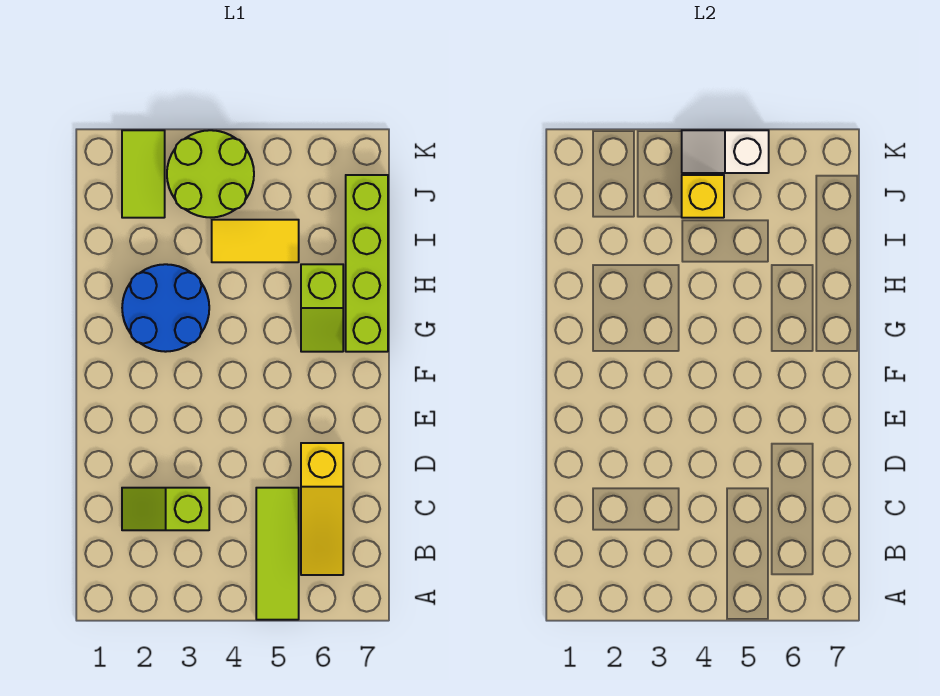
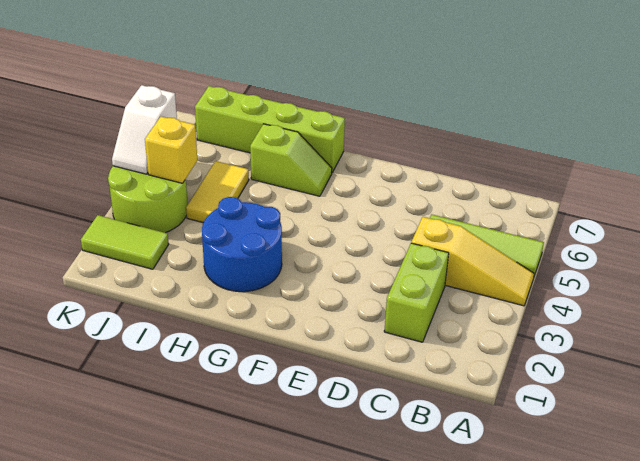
yellow 1x3 slope [301,443,343,575] -> yellow 1x3 slope moved to [411,217,534,306]
lime 1x2 slope [122,488,209,530] -> lime 1x2 brick [384,243,449,342]

